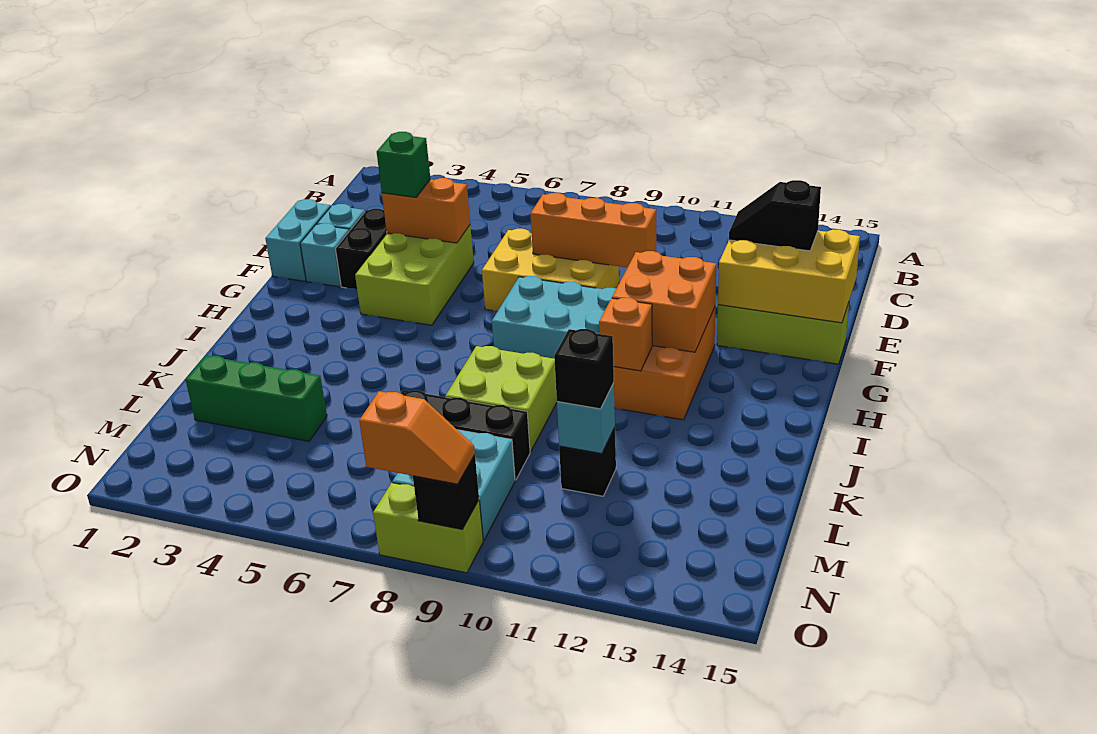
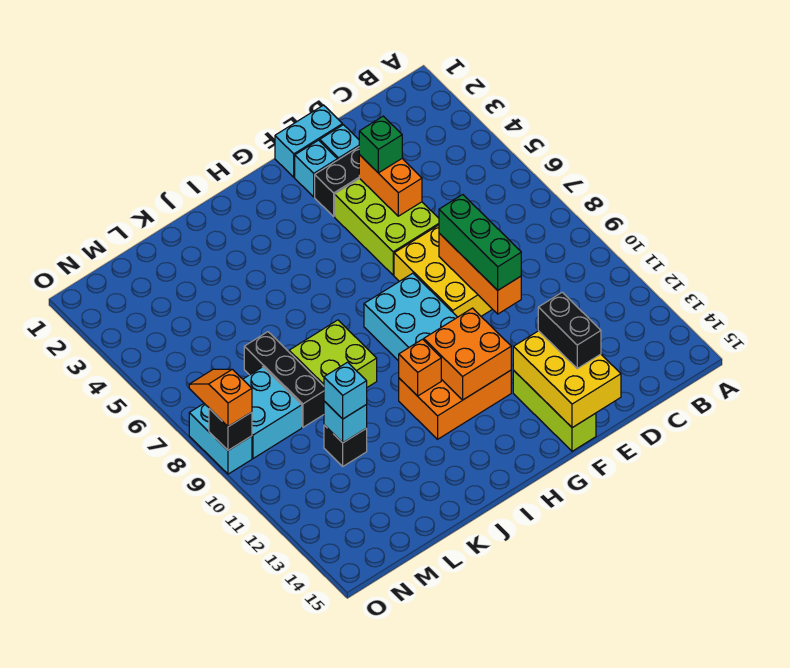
lime 2x3 brick [355,225,474,325] -> lime 2x3 brick turned to [335,179,439,275]
black 1x2 slope [729,180,821,251] -> black 1x2 brick [538,292,601,368]
green 1x3 brick [186,356,327,441] -> green 1x3 brick moved to [439,195,521,290]
black 1x1 brick [554,329,614,409] -> cyan 1x1 brick [324,362,367,419]
lime 1x2 brick [373,483,483,573] -> cyan 1x2 brick [189,404,252,474]
orange 1x2 slope [359,391,475,484] -> orange 1x2 slope turned to [189,369,252,427]

